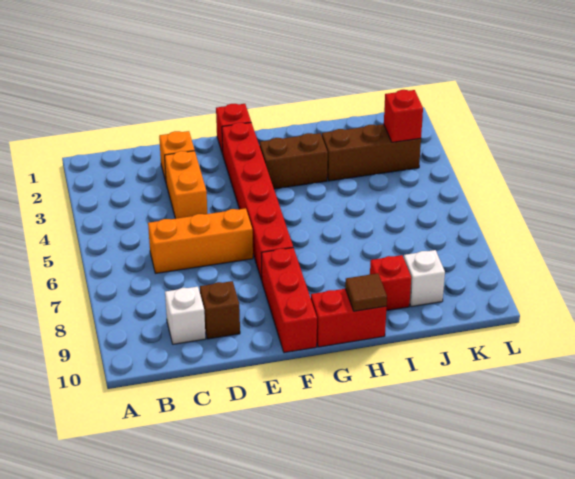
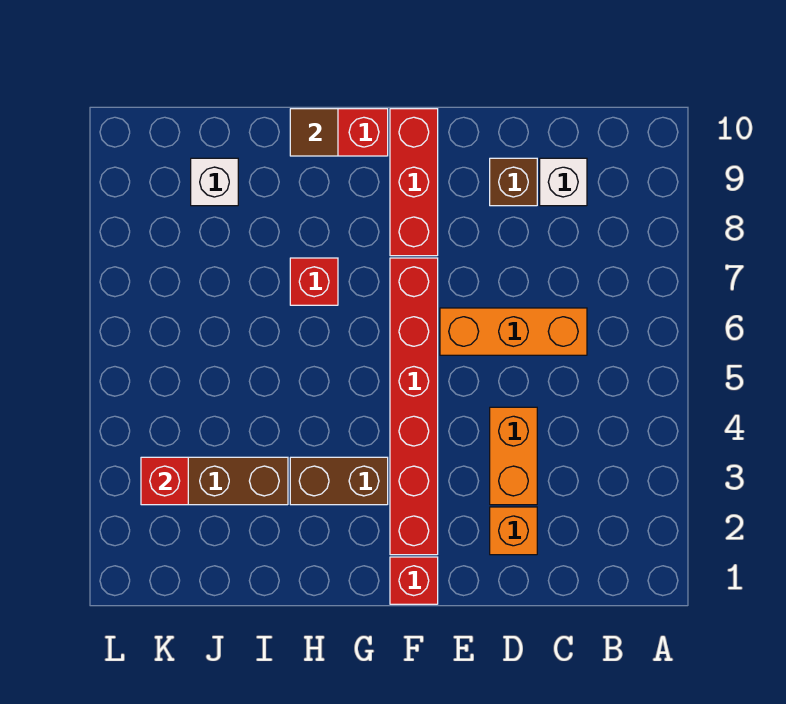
red 1x1 brick [370,255,411,311] -> red 1x1 brick moved to [290,258,338,305]

